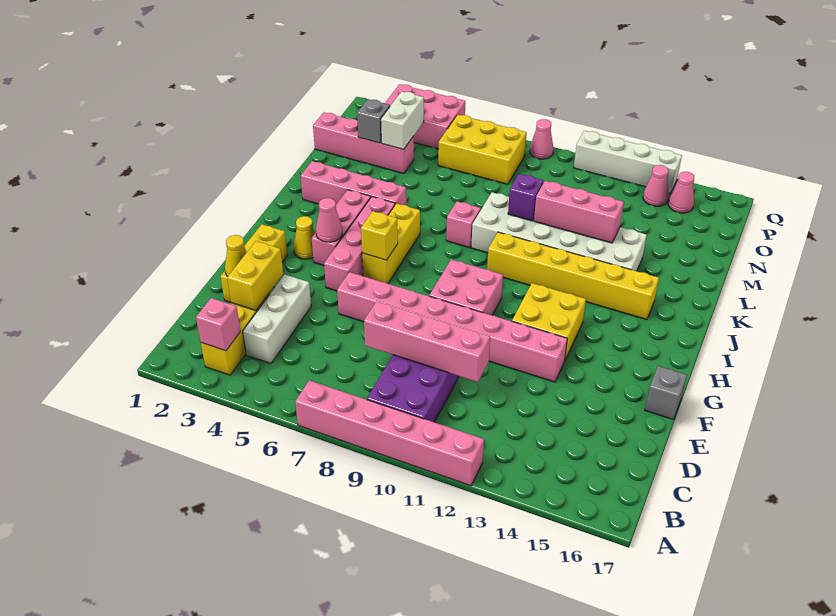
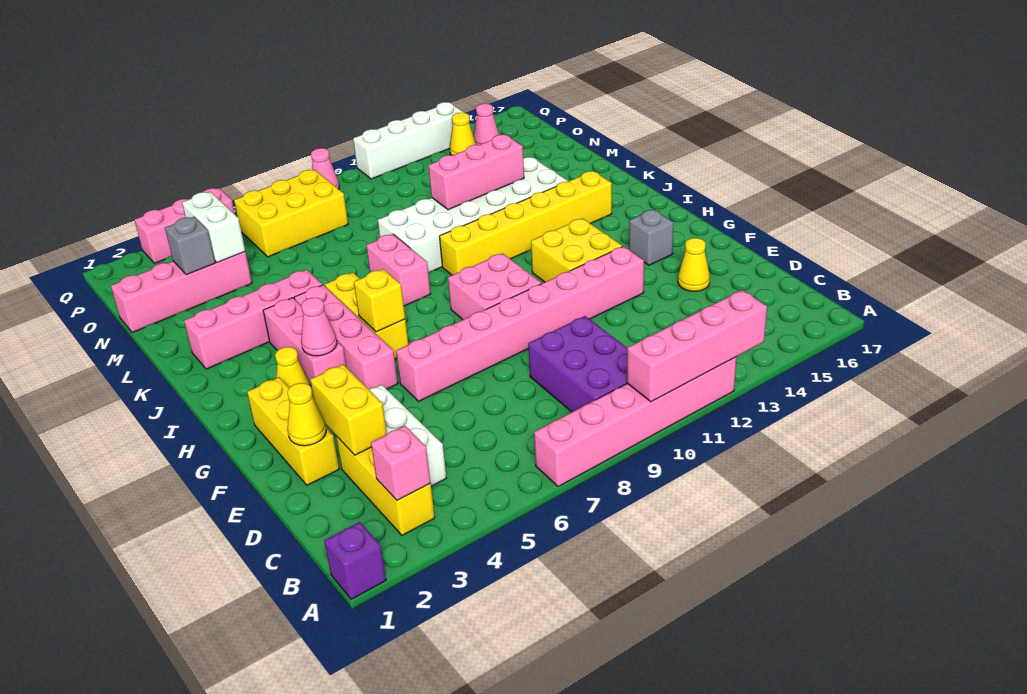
pink 1x4 brick [364,301,490,382] -> pink 1x4 brick moved to [627,290,767,402]
none -> yellow 1x1 cone [678,238,710,291]
grey 1x1 brick [645,366,687,419] -> grey 1x1 brick moved to [629,209,674,265]
pink 1x1 brick [446,201,481,248] -> pink 1x2 brick [366,234,431,306]
purple 1x1 brick [508,174,544,221] -> purple 1x1 brick moved to [324,522,386,599]
pink 2x3 brick [385,84,465,149] -> pink 1x3 brick [135,188,235,263]
pink 1x1 cone [643,165,669,206] -> yellow 1x1 cone [450,113,476,155]

